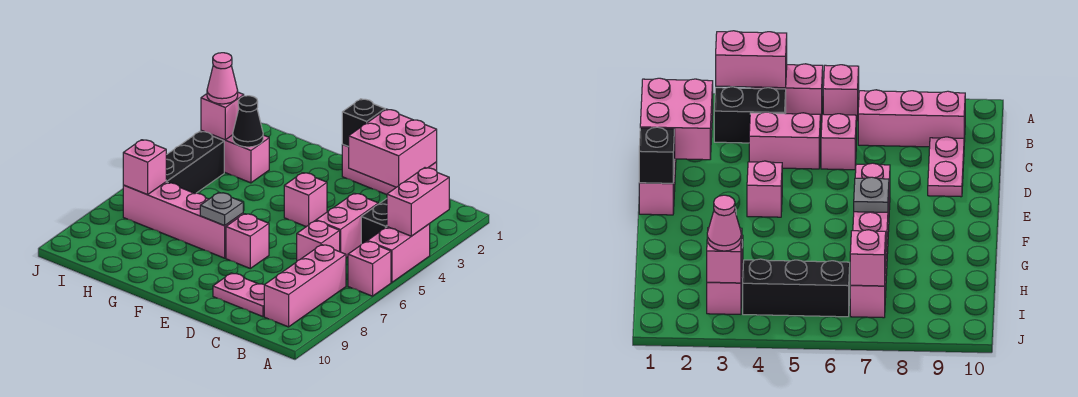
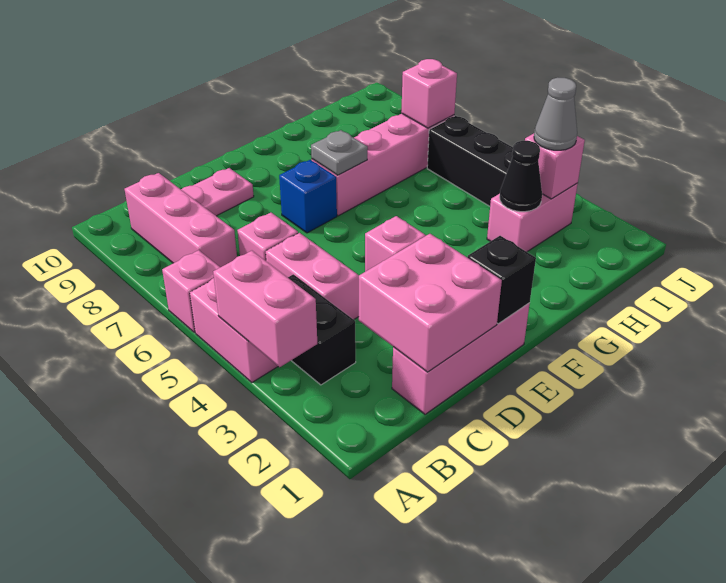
pink 1x1 brick [226,214,269,268] -> blue 1x1 brick [279,160,337,233]
pink 1x1 cone [207,53,238,104] -> grey 1x1 cone [534,78,577,150]

